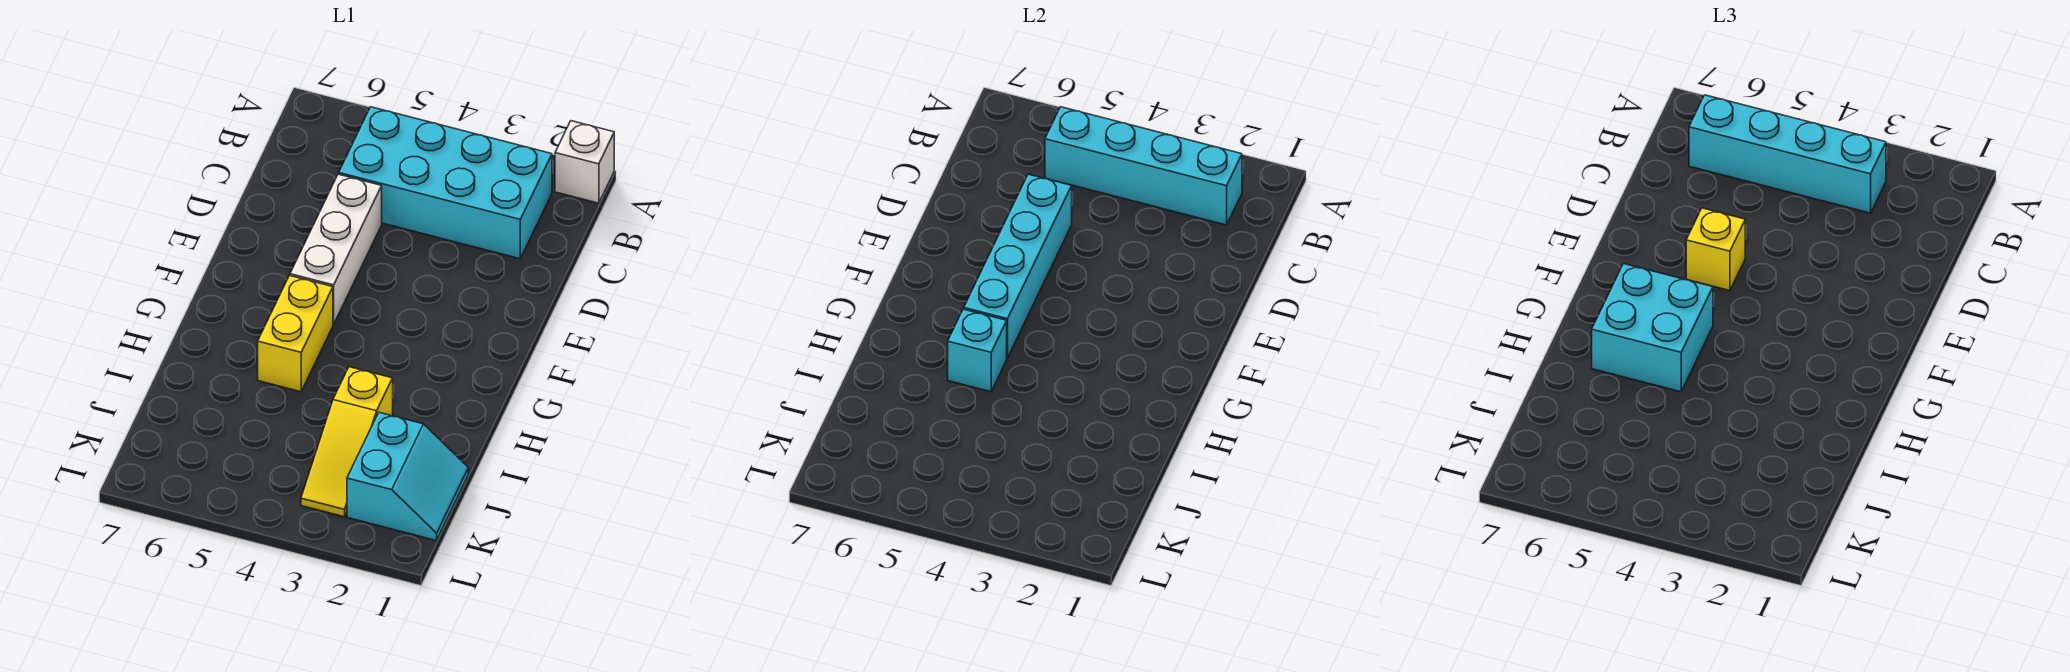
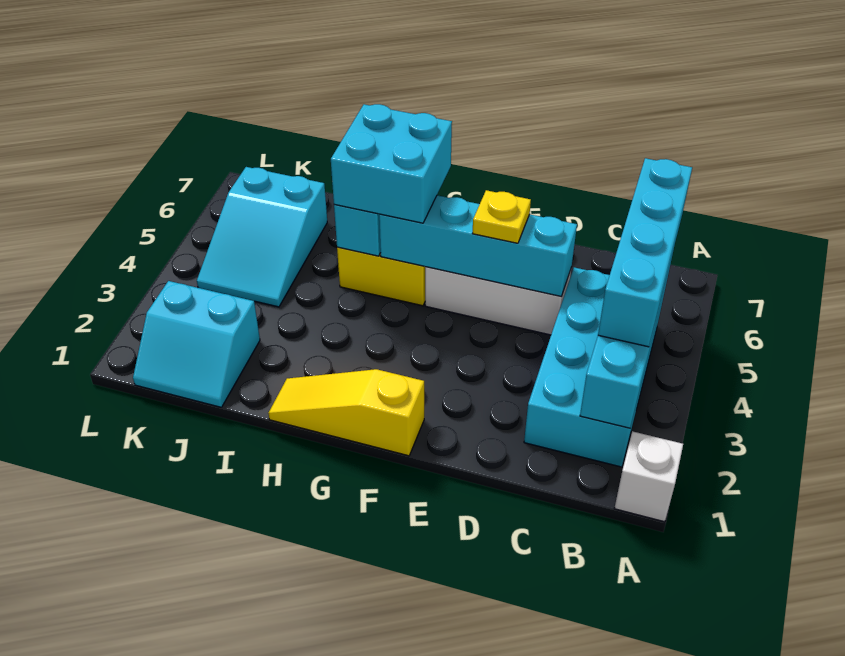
yellow 1x1 brick [1686,208,1745,291] -> yellow 1x1 plate [473,190,531,243]
yellow 1x3 slope [301,367,393,517] -> yellow 1x3 slope moved to [268,369,424,456]
none -> cyan 2x3 slope [197,167,327,307]

